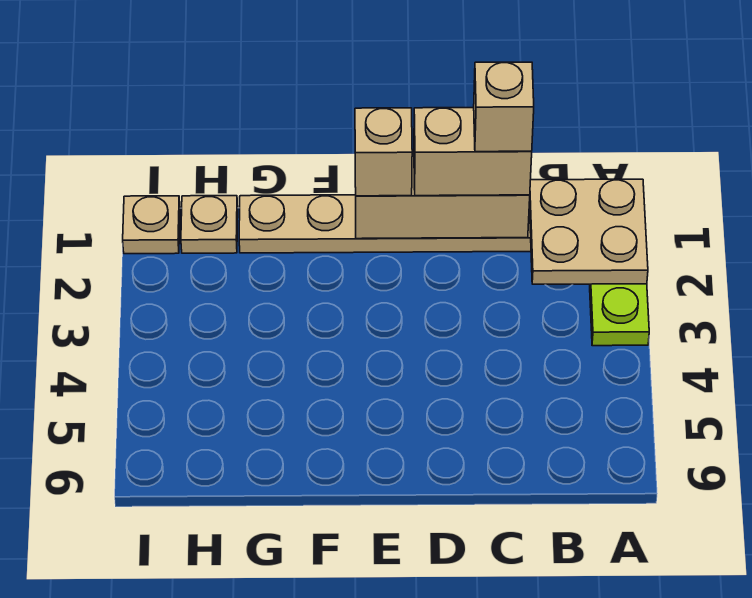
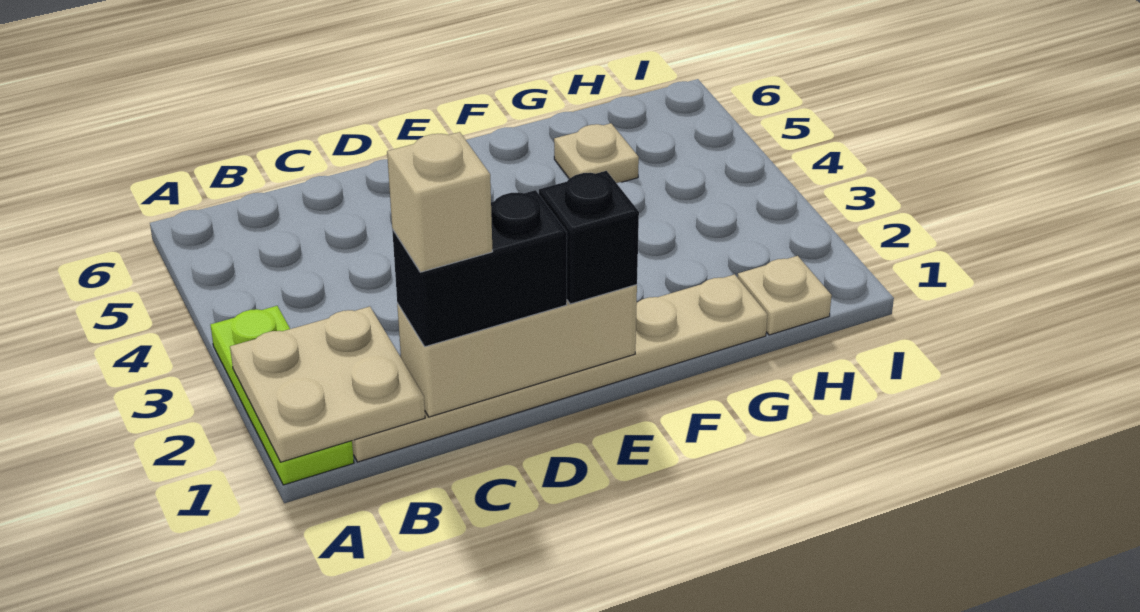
tan 1x2 brick [414,108,532,196] -> black 1x2 brick [392,190,567,347]
tan 1x1 brick [355,108,412,196] -> black 1x1 brick [539,171,639,304]
tan 1x1 plate [123,196,180,254] -> tan 1x1 plate moved to [554,123,639,183]

